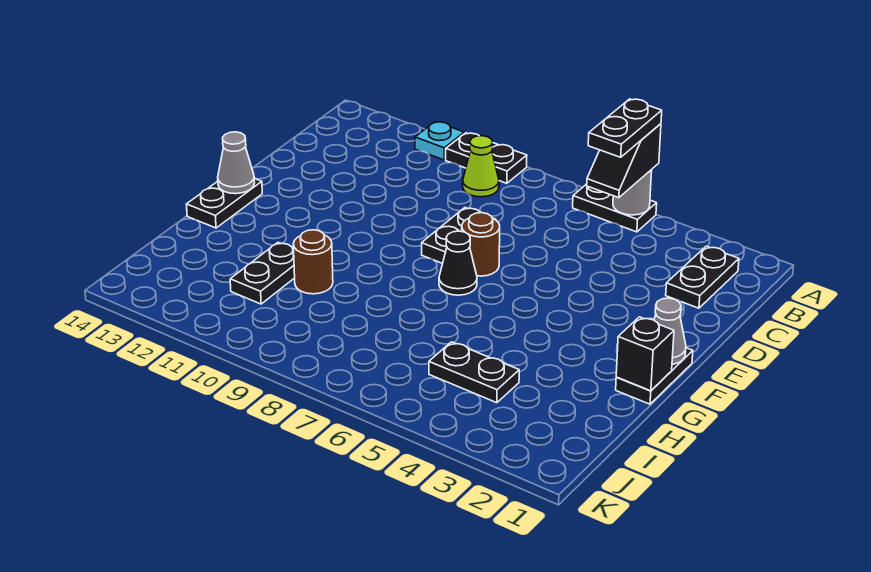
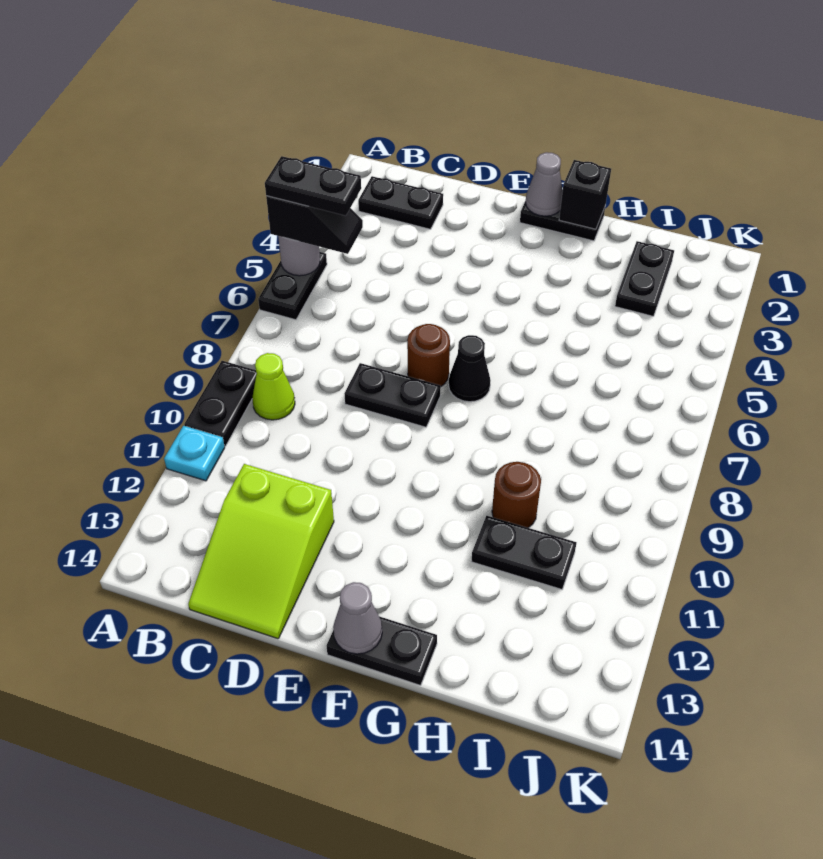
none -> lime 2x3 slope [188,464,334,639]
black 1x2 plate [429,342,519,403] -> black 1x2 plate moved to [615,241,674,316]

